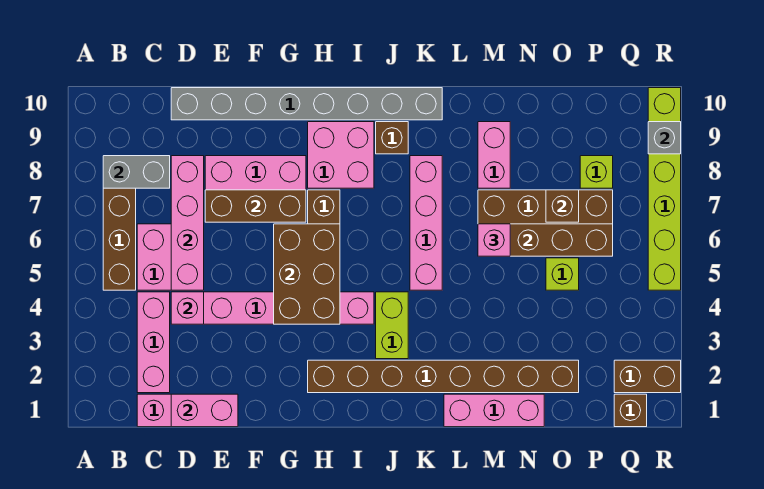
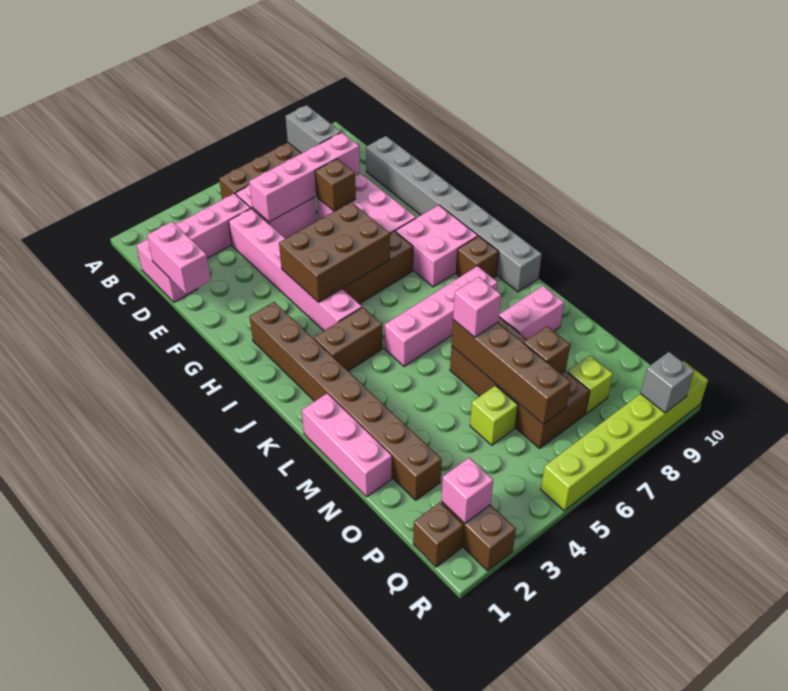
pink 1x1 brick [171,292,204,324] -> pink 1x1 brick moved to [441,458,493,523]
brown 1x3 brick [205,190,306,222] -> brown 1x1 brick [315,159,356,211]
lime 1x2 brick [376,292,408,359] -> brown 1x2 brick [314,307,383,371]

